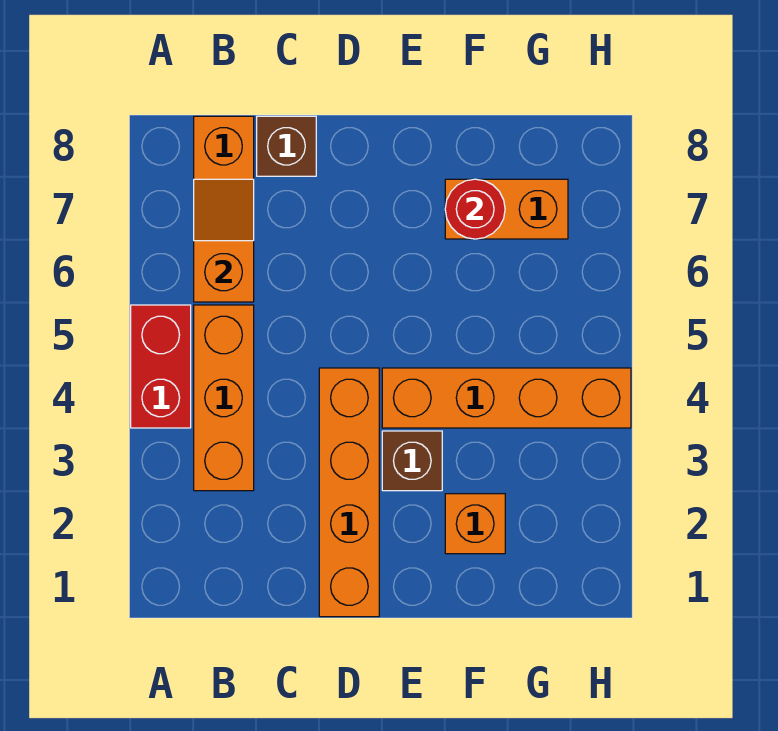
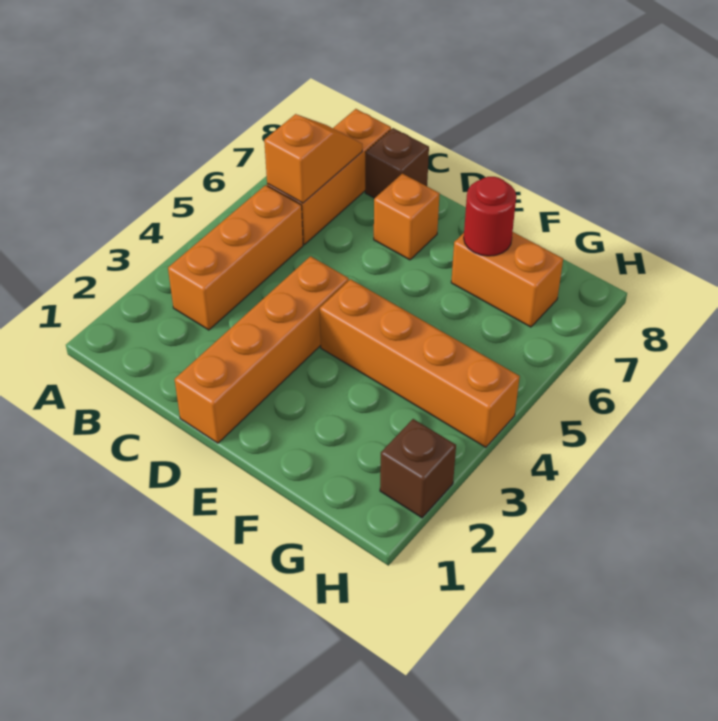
red 1x2 brick [131,305,191,428] -> none
brown 1x1 brick [382,431,442,491] -> brown 1x1 brick moved to [380,419,456,518]
orange 1x1 brick [445,494,505,554] -> orange 1x1 brick moved to [374,174,440,260]

